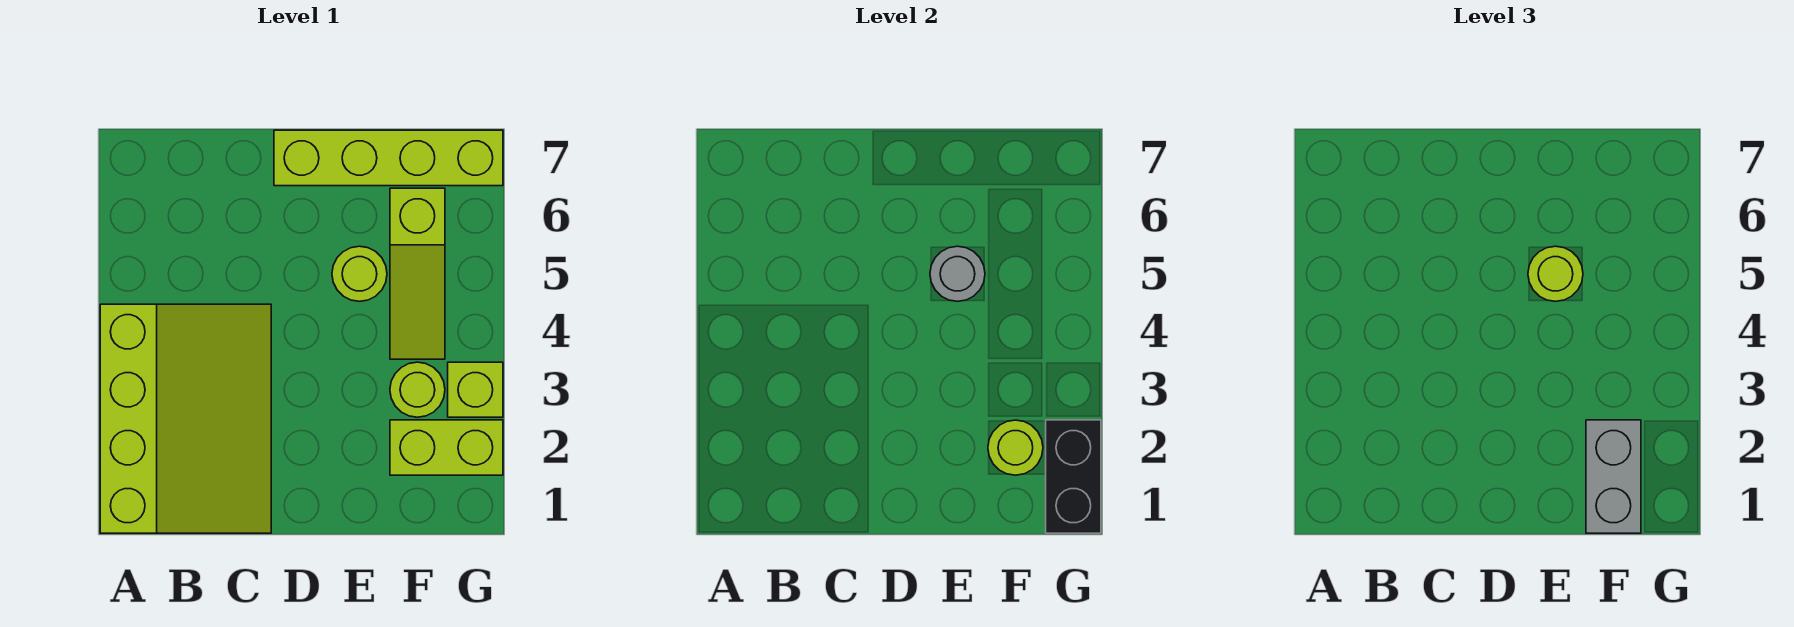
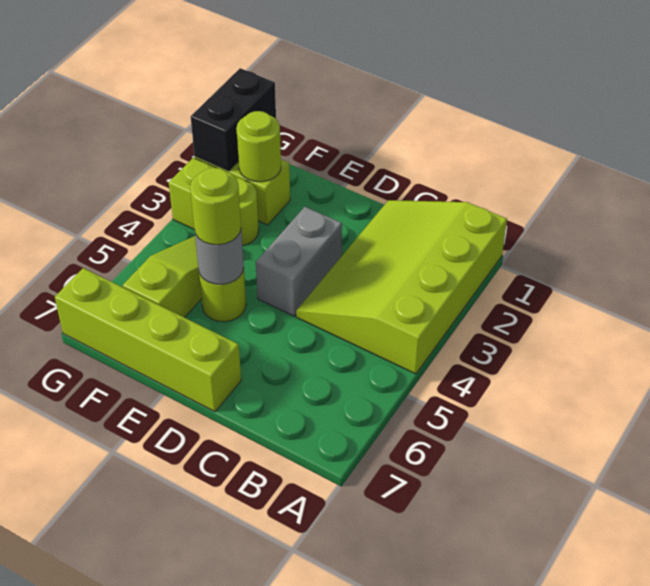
grey 1x2 brick [1586,420,1641,533] -> grey 1x2 brick moved to [256,207,342,316]

